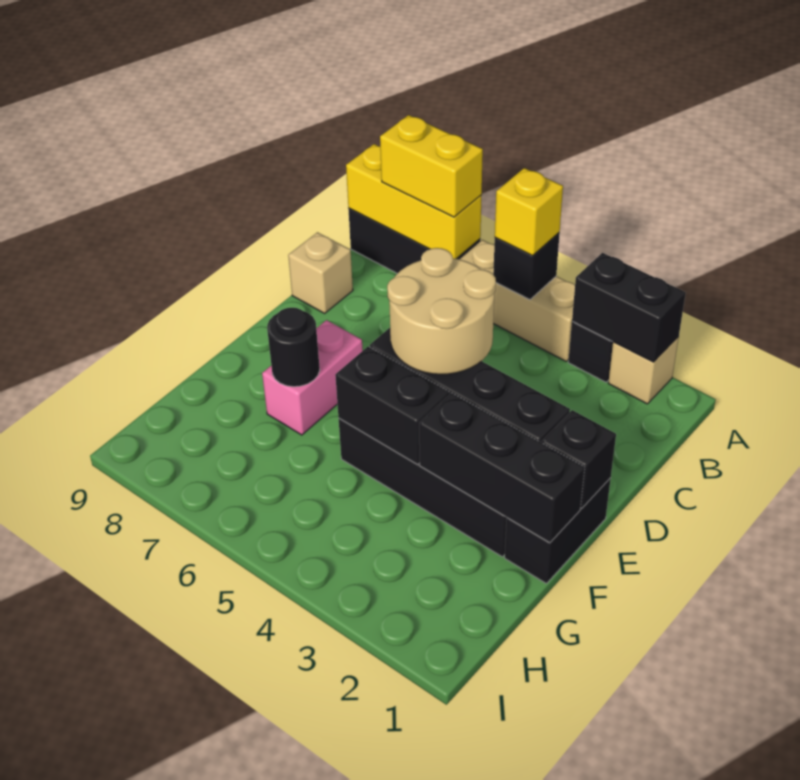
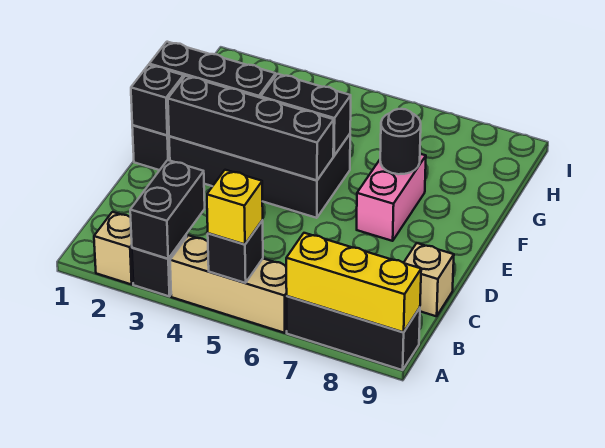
black 1x2 brick [572,253,686,362] -> black 1x2 brick turned to [130,160,205,259]
yellow 1x2 brick [380,115,483,217] -> none
tan 2x2 round brick [387,248,496,374] -> none

